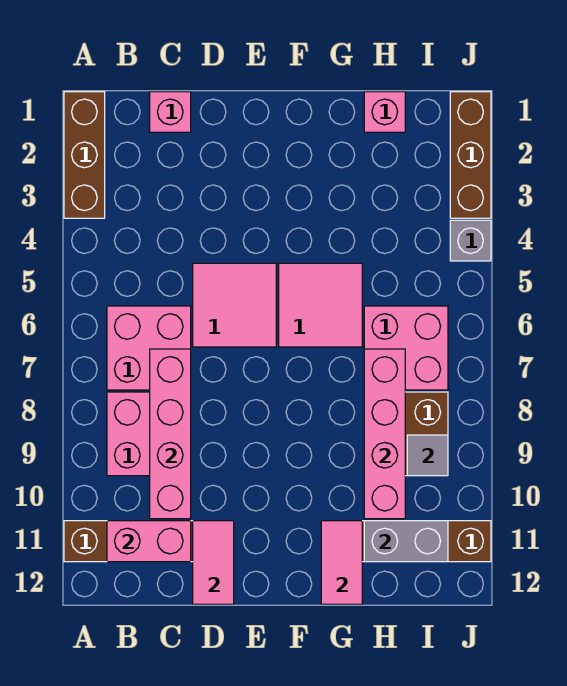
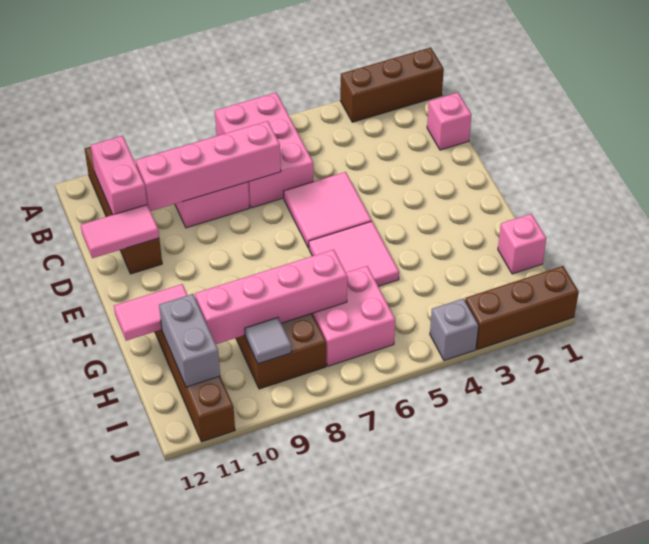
pink 2x2 brick [107,306,191,390] -> pink 2x3 brick [215,92,313,208]

